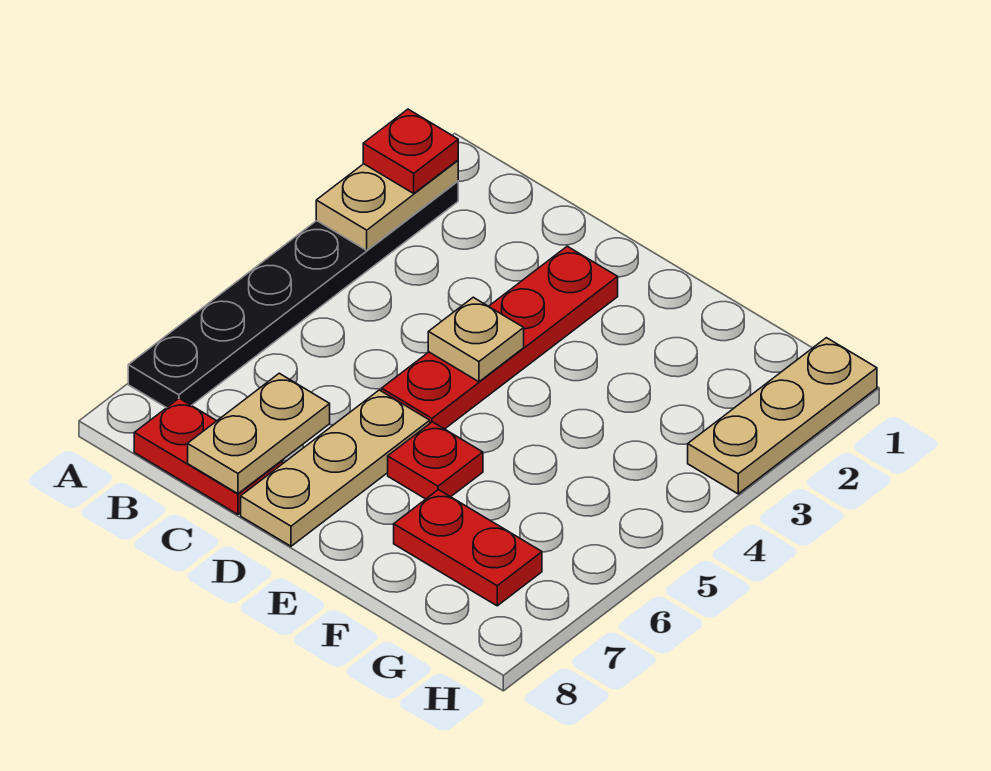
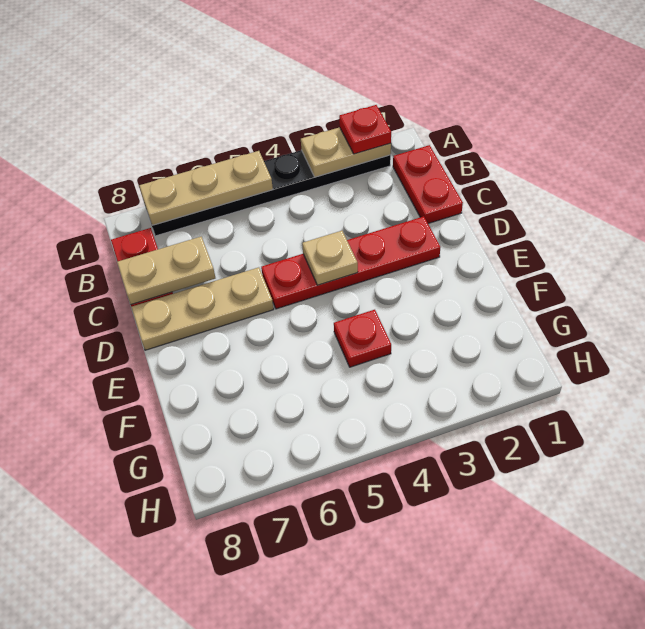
red 1x1 plate [388,422,483,499] -> red 1x1 plate moved to [334,310,391,367]
red 1x2 plate [394,490,542,606] -> red 1x2 plate moved to [393,145,463,224]
tan 1x3 plate [688,338,877,494] -> tan 1x3 plate moved to [139,151,273,226]

